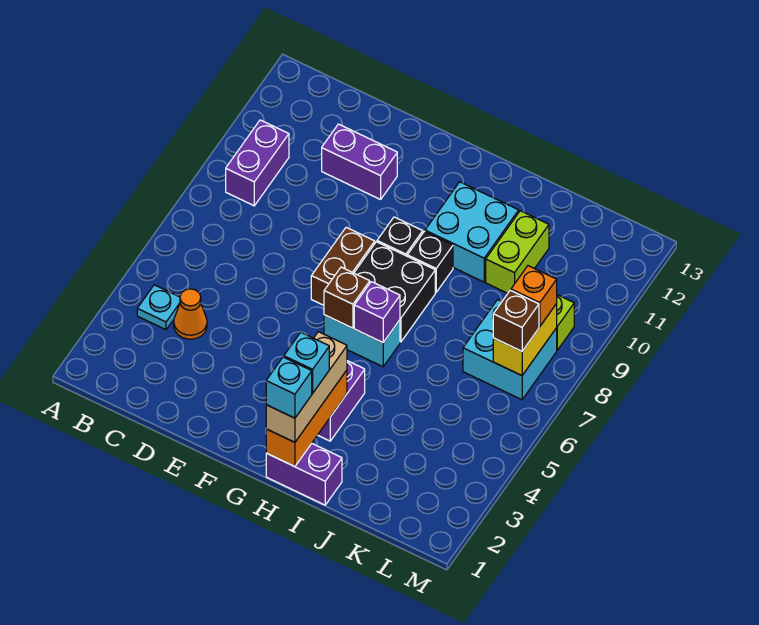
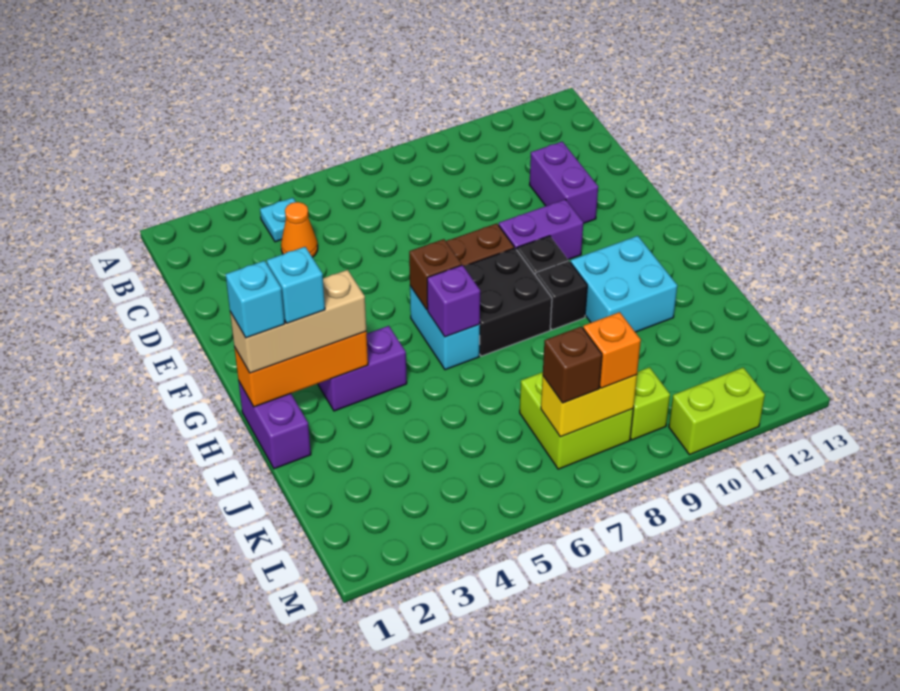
purple 1x2 brick [226,120,289,206] -> purple 1x2 brick moved to [499,199,583,260]
lime 1x2 brick [486,211,549,293] -> lime 1x2 brick moved to [669,368,765,455]
cyan 2x2 brick [463,300,557,400] -> lime 2x2 brick [520,372,633,469]

